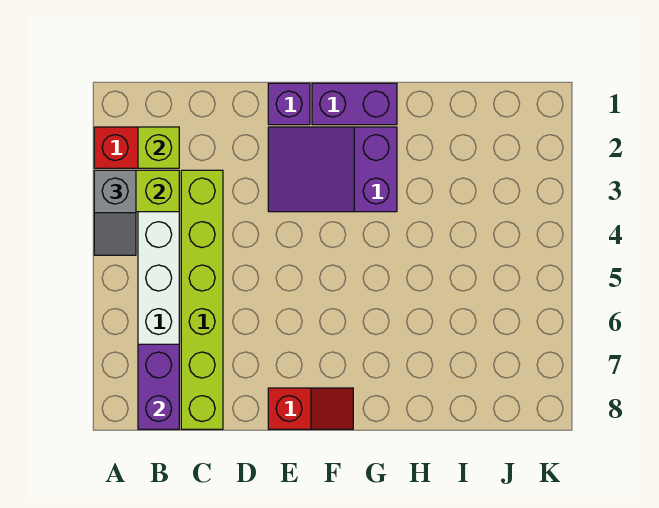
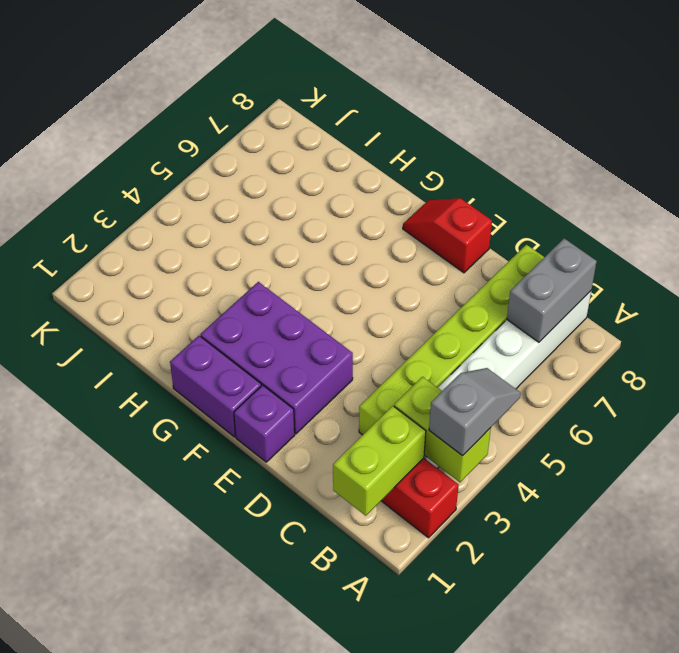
lime 1x1 brick [138,127,179,168] -> lime 1x2 brick [333,406,426,516]
purple 1x2 brick [138,344,179,429] -> grey 1x2 brick [507,238,597,342]
purple 2x3 slope [268,127,397,212] -> purple 2x3 brick [200,282,353,434]

